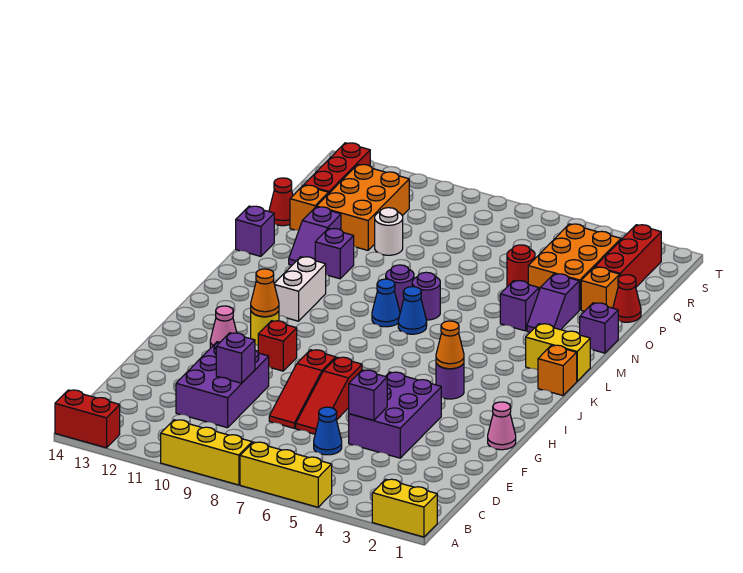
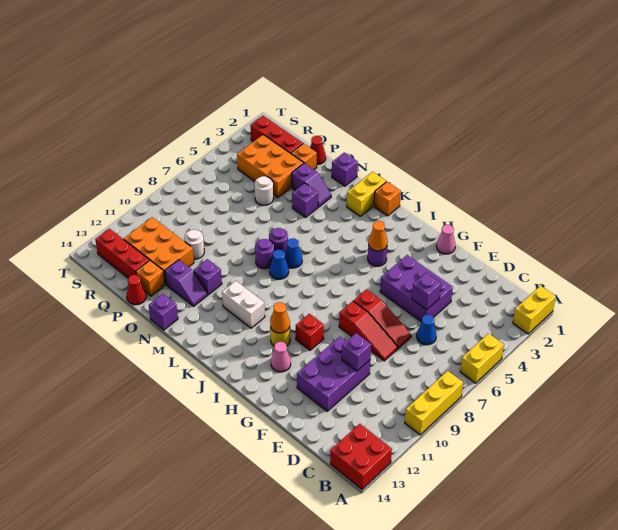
yellow 1x3 brick [240,442,332,507] -> yellow 1x2 brick [460,333,504,383]
red 1x2 brick [55,390,120,448] -> red 2x2 brick [330,424,392,489]
purple 2x3 brick [176,342,269,428] -> purple 2x3 brick turned to [297,337,370,411]
red 1x1 round brick [507,245,535,287] -> white 1x1 round brick [255,176,273,205]

